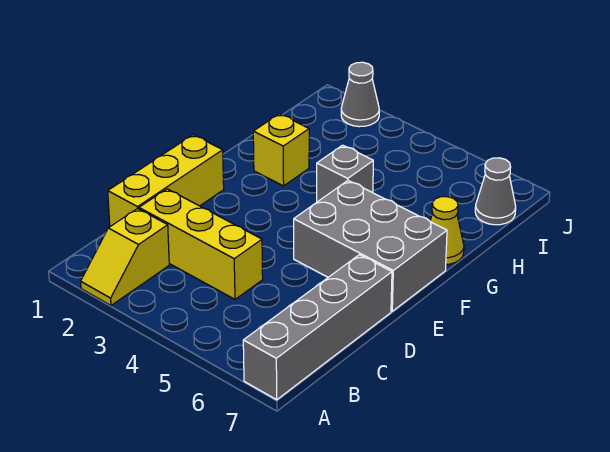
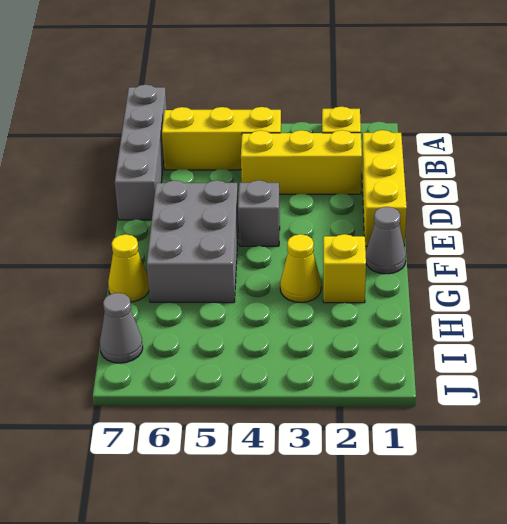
none -> yellow 1x3 brick [162,107,281,170]
grey 2x3 brick [294,181,447,311] -> grey 2x3 brick turned to [147,180,239,303]
none -> yellow 1x1 cone [280,234,321,303]
grey 1x1 brick [317,145,373,202] -> grey 1x1 brick moved to [238,180,280,246]
grey 1x1 cone [341,62,379,127] -> grey 1x1 cone moved to [366,207,406,274]

